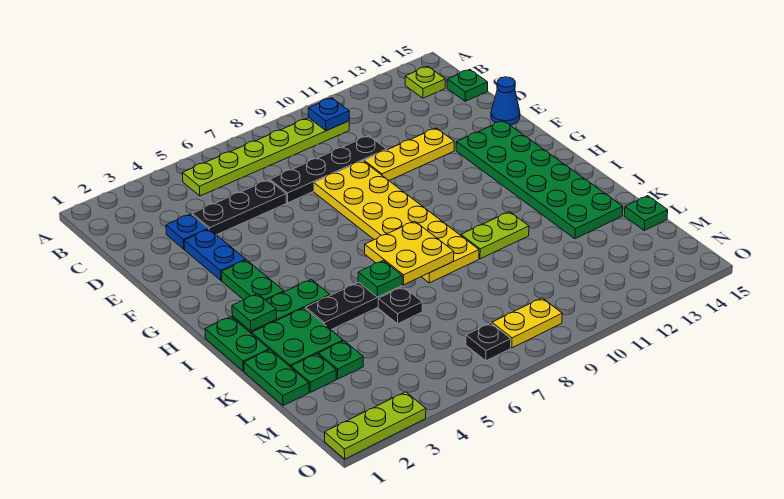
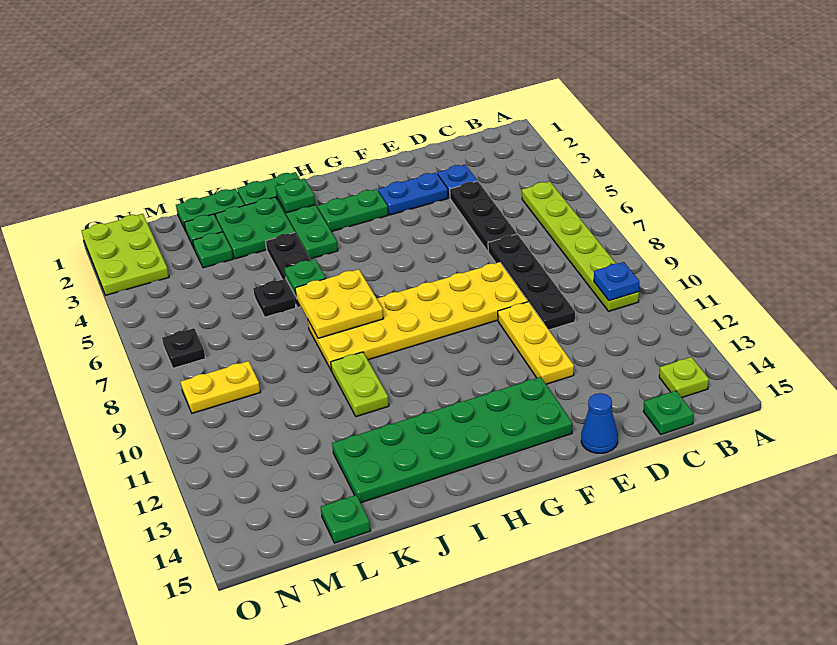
yellow 1x2 plate [492,298,562,348] -> yellow 1x2 plate turned to [181,361,260,413]
lime 1x3 plate [325,392,426,459] -> lime 2x3 plate [82,214,169,295]

